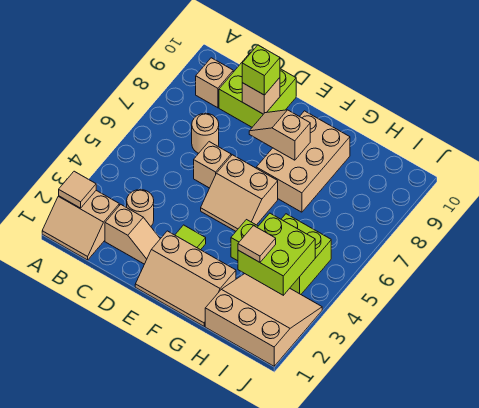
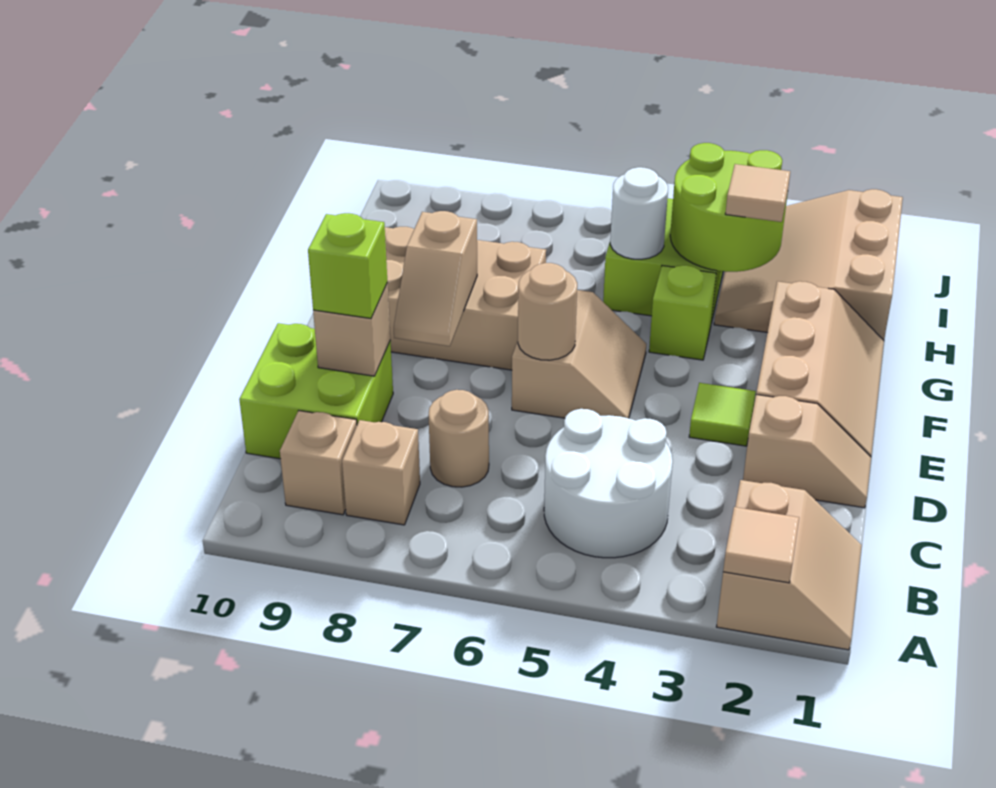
none -> white 2x2 round brick [544,409,673,558]
tan 1x2 slope [105,204,160,264] -> tan 1x2 slope turned to [743,395,871,508]
tan 1x1 round brick [127,190,154,226] -> tan 1x1 round brick moved to [518,263,577,360]
tan 1x1 brick [194,142,231,188] -> tan 1x1 brick moved to [342,420,420,525]
lime 2x2 brick [238,213,315,295] -> lime 2x2 round brick [670,143,788,272]
none -> white 1x1 round brick [610,167,668,259]

